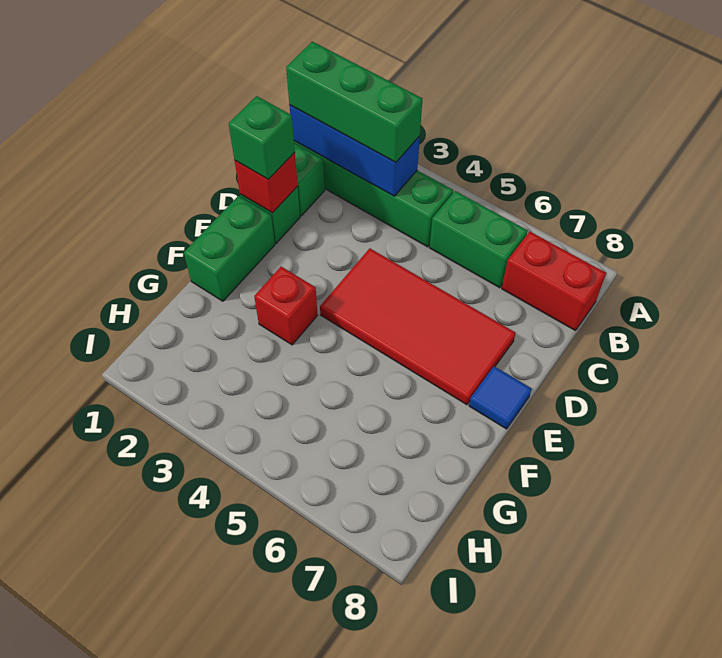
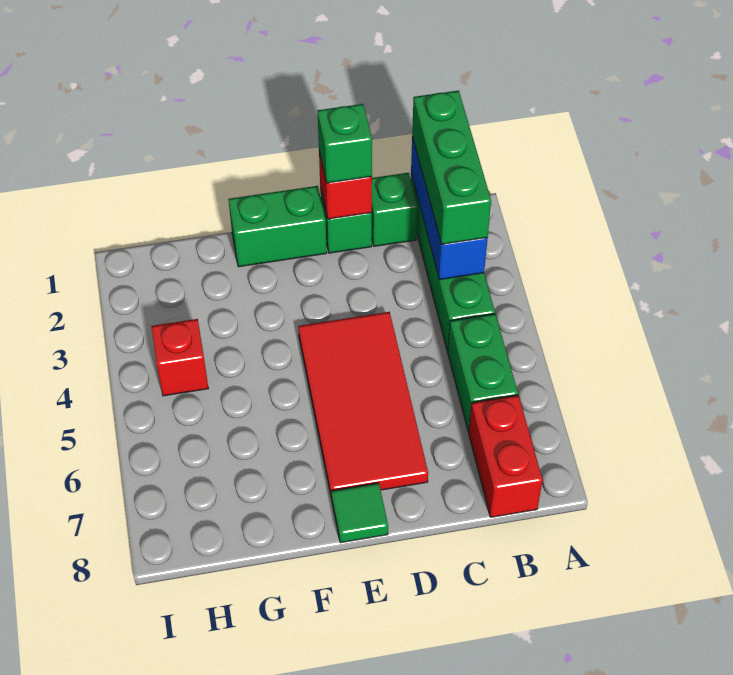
blue 1x1 tile [469,366,532,429] -> green 1x1 tile [331,483,388,543]
red 1x1 brick [254,267,317,345] -> red 1x1 brick moved to [151,319,208,396]

